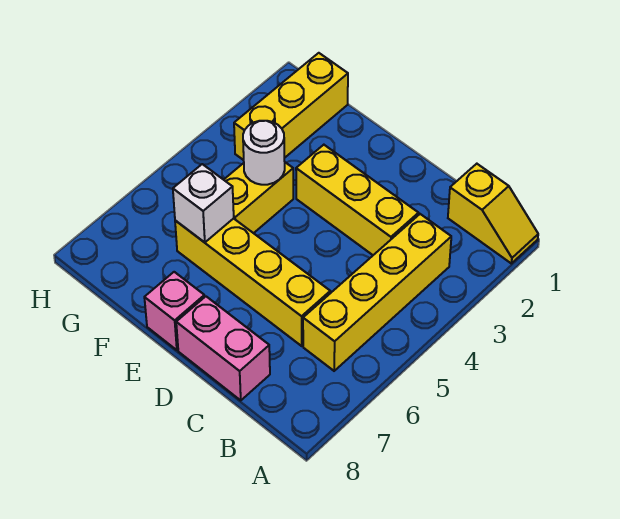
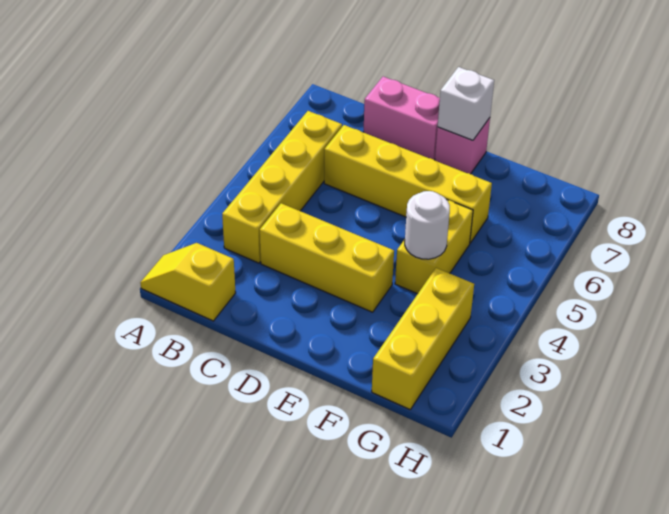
white 1x1 brick [173,164,234,242] -> white 1x1 brick moved to [438,67,494,140]

